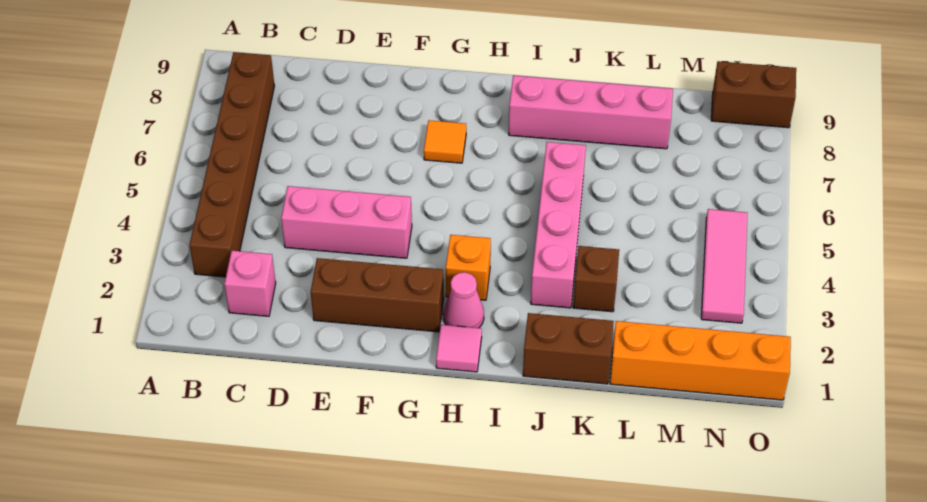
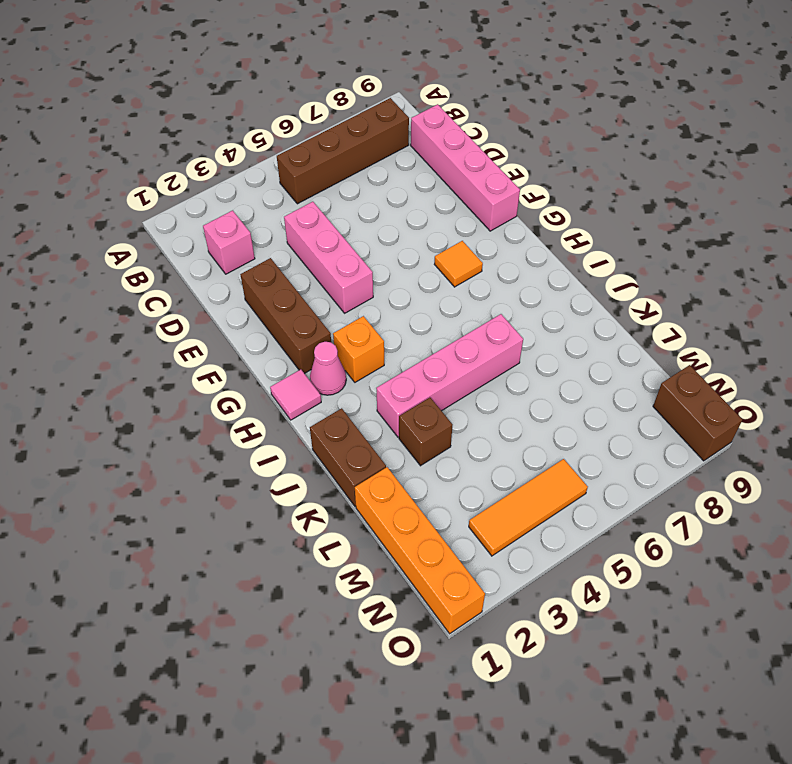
brown 1x6 brick [189,52,274,277] -> brown 1x4 brick [277,98,409,204]
pink 1x4 brick [509,75,673,149] -> pink 1x4 brick moved to [411,104,520,231]
pink 1x3 tile [701,209,747,323] -> orange 1x3 tile [469,459,588,556]

